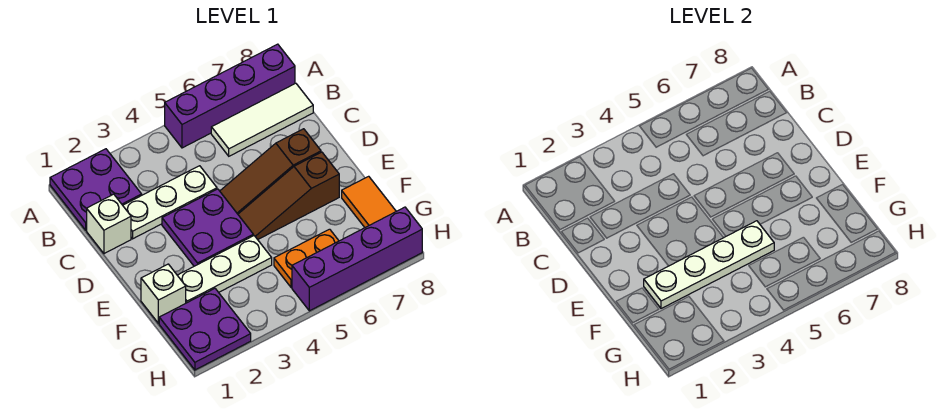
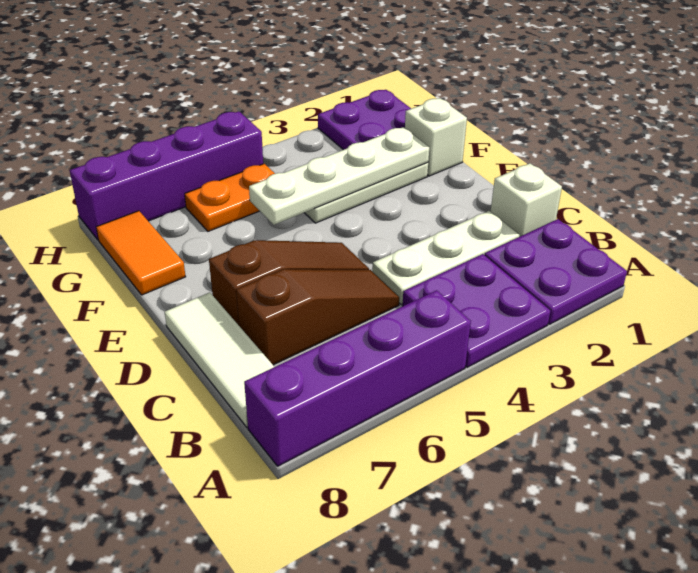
white 1x3 tile [211,83,313,156] -> white 1x3 tile turned to [165,292,274,427]
purple 2x2 plate [162,189,253,266] -> purple 2x2 plate moved to [402,254,550,367]
brown 1x3 slope [238,152,339,240] -> brown 1x3 slope moved to [236,269,399,365]

